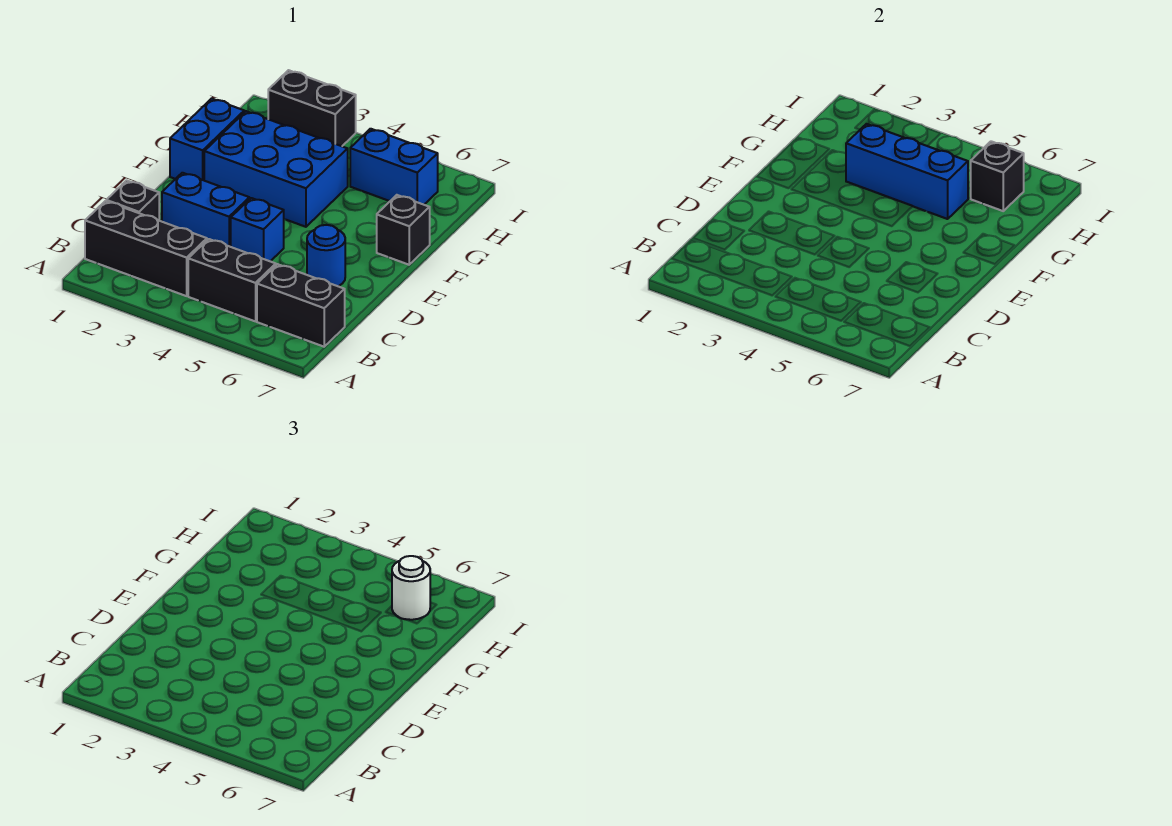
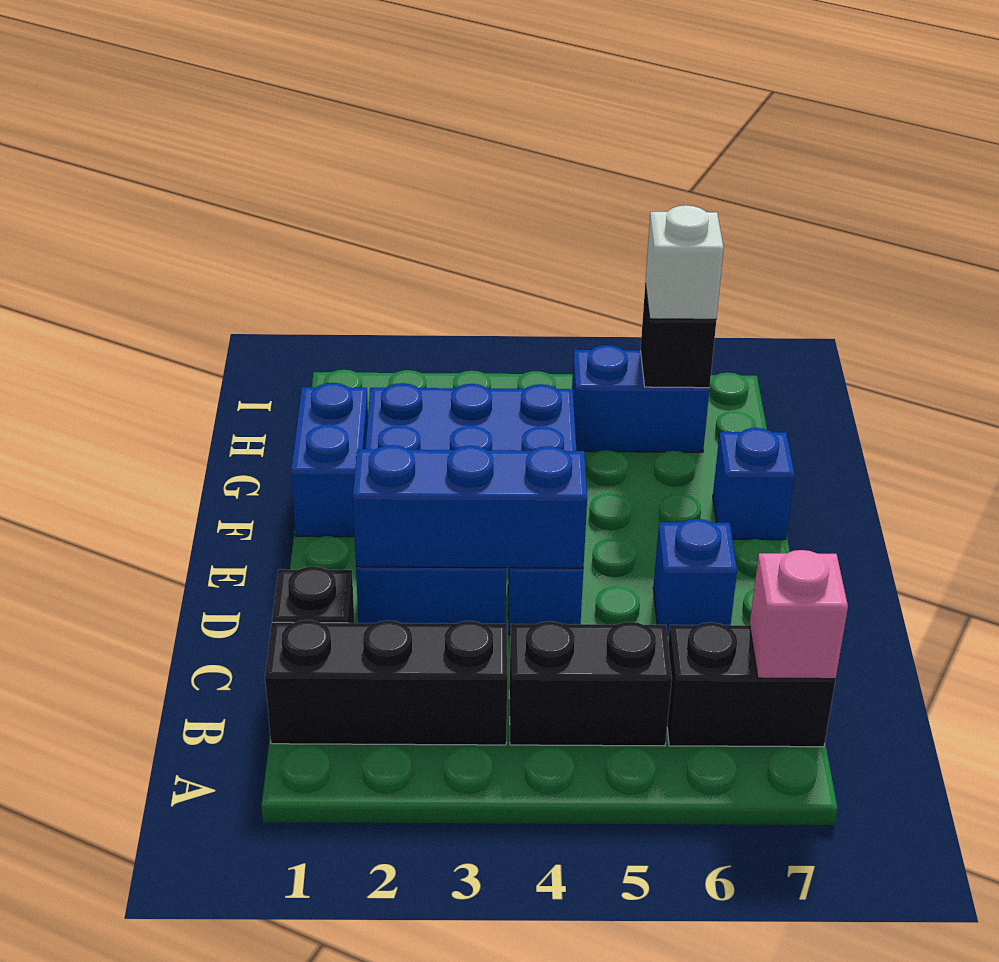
none -> pink 1x1 brick [750,550,848,679]
blue 1x1 round brick [307,225,345,286] -> blue 1x1 brick [653,519,737,636]
black 1x1 brick [377,195,430,265] -> blue 1x1 brick [713,428,795,540]
blue 1x3 brick [846,124,968,219] -> blue 1x3 brick moved to [353,445,587,568]
white 1x1 round brick [392,556,430,620] -> white 1x1 brick [645,205,724,319]
black 1x2 brick [268,70,356,146] -> none

